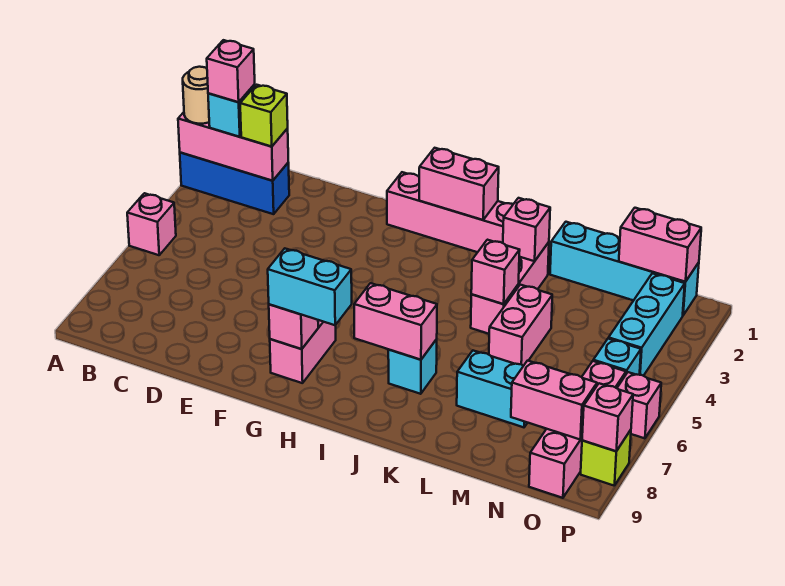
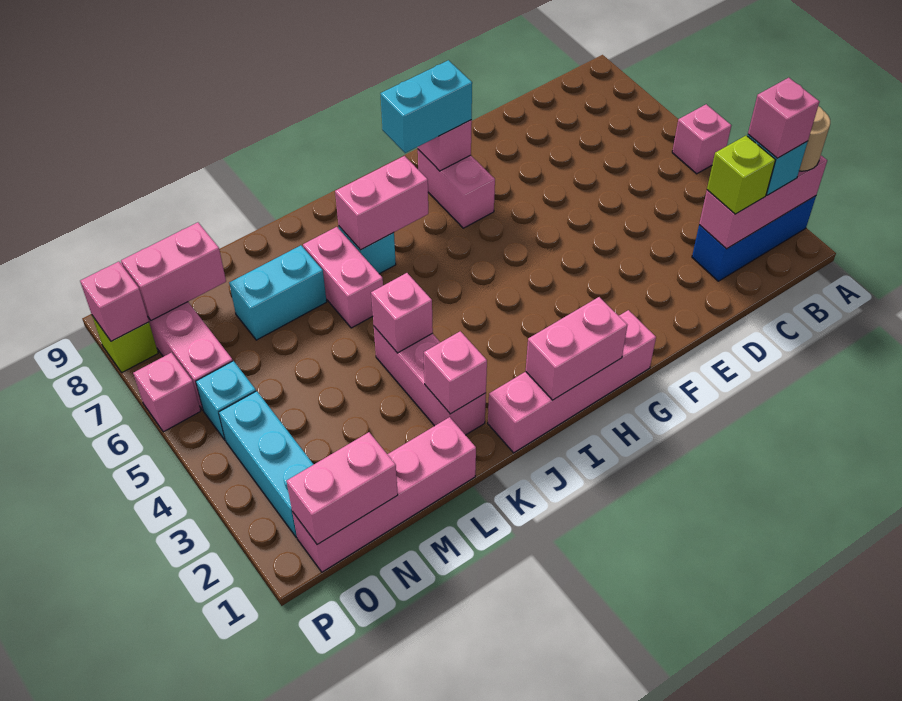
cyan 1x4 brick [550,222,699,315] -> pink 1x4 brick [292,417,476,572]
pink 1x2 brick [489,285,552,366] -> pink 1x2 brick moved to [303,227,383,328]

